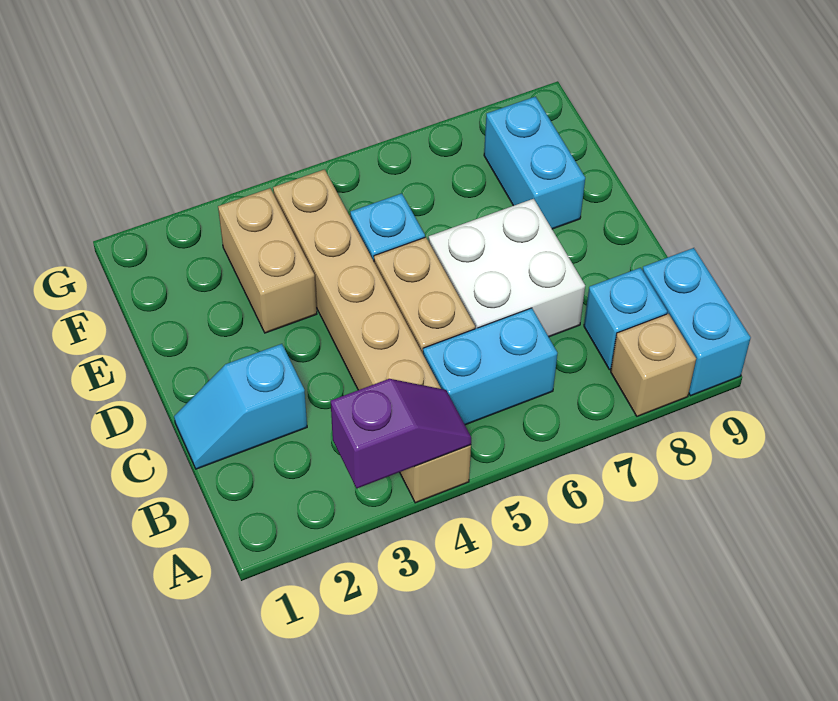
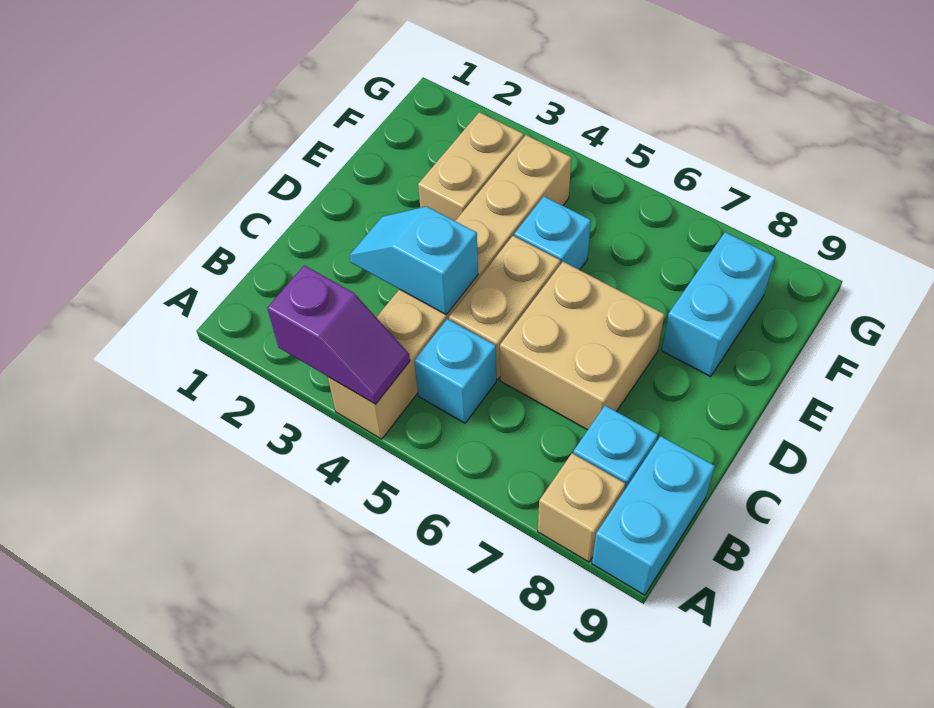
cyan 1x2 brick [423,308,557,425] -> cyan 1x1 brick [414,319,496,423]
cyan 1x2 slope [174,344,307,469] -> cyan 1x2 slope moved to [350,206,478,315]
white 2x2 brick [429,199,585,337] -> tan 2x2 brick [500,262,664,430]

